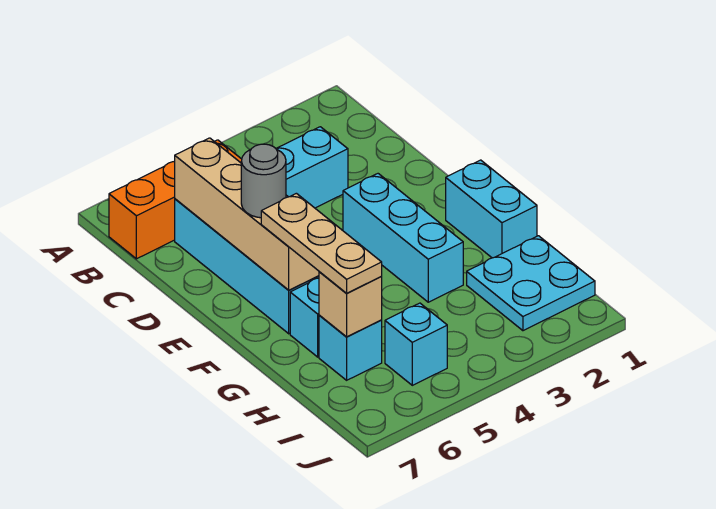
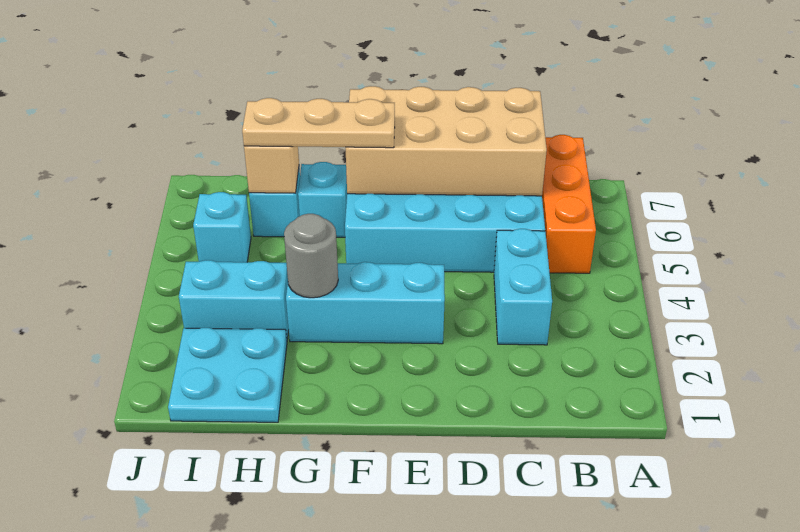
tan 1x4 brick [174,138,319,290] -> tan 2x4 brick [345,86,547,196]
grey 1x1 round brick [241,144,286,218] -> grey 1x1 round brick moved to [284,214,338,298]
cyan 1x2 brick [446,160,537,258] -> cyan 1x2 brick moved to [179,260,289,339]

